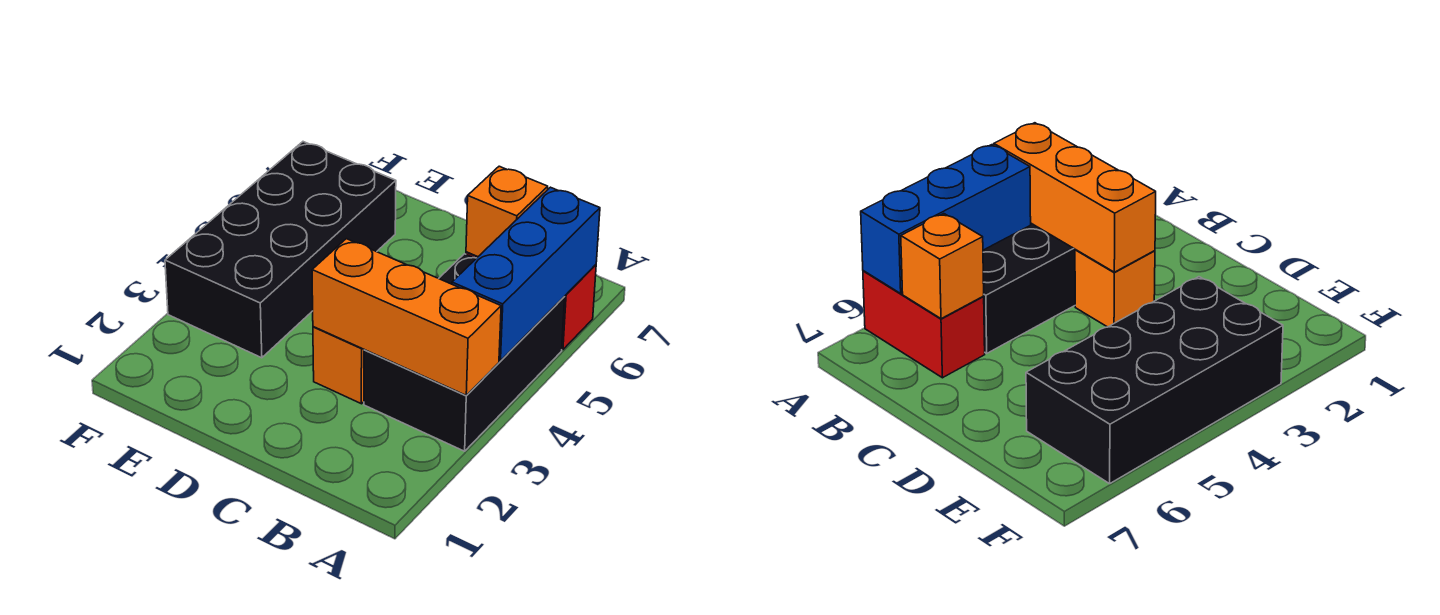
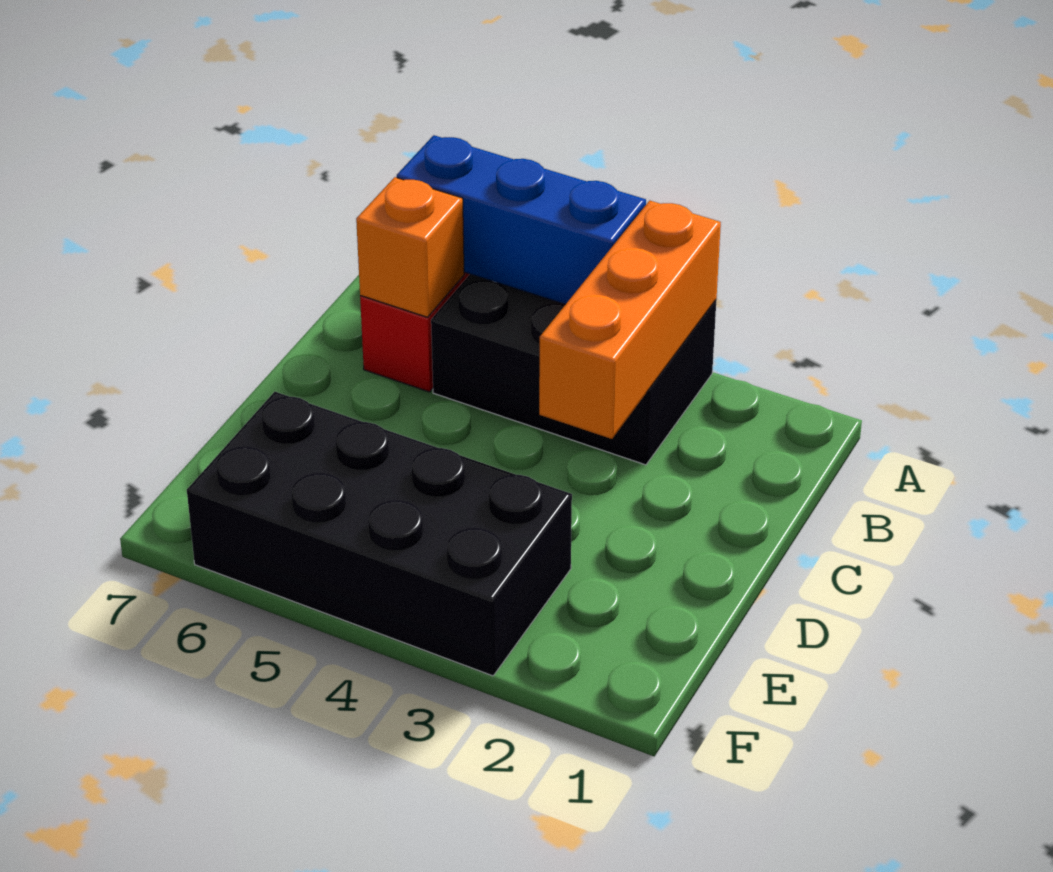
orange 1x1 brick [313,327,364,404] -> none

